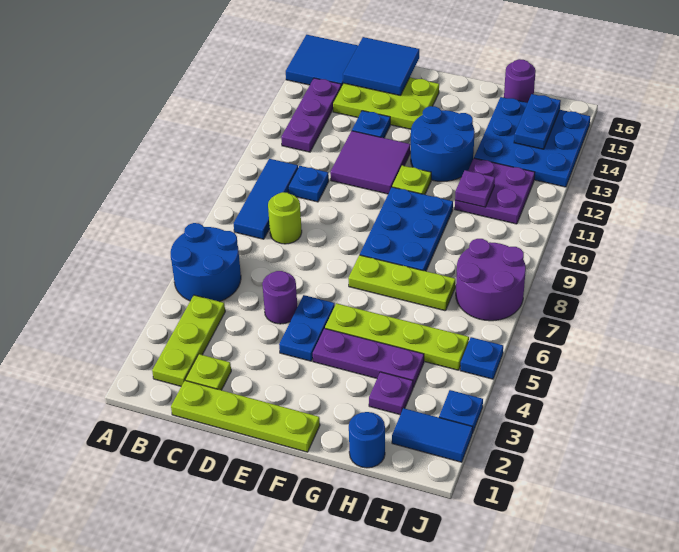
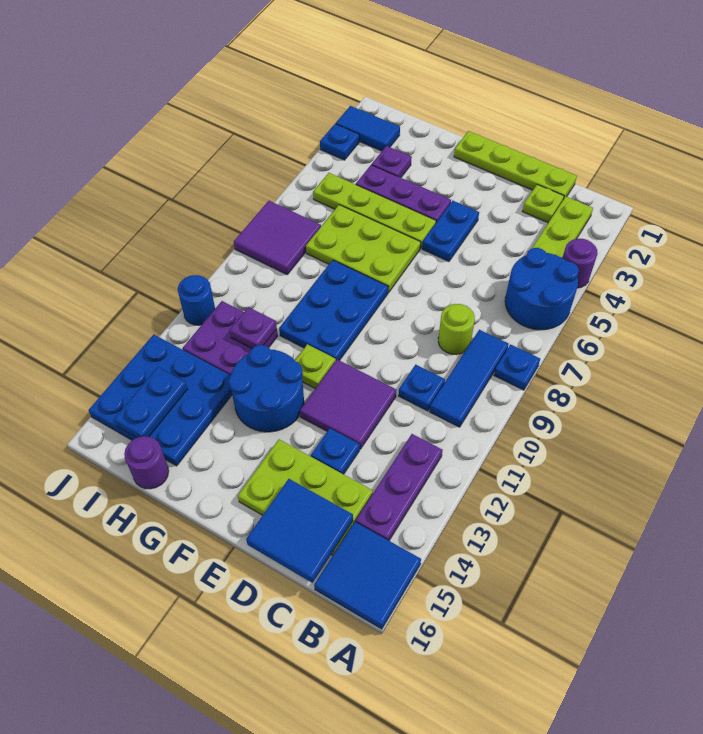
purple 1x1 round brick [262,271,297,324] -> purple 1x1 round brick moved to [563,239,598,288]
lime 1x3 plate [348,255,456,311] -> lime 2x3 plate [306,205,421,293]
blue 1x1 round brick [349,412,385,468] -> blue 1x1 round brick moved to [178,275,215,325]
purple 2x2 round brick [456,239,526,321] -> purple 2x2 tile [234,201,321,274]
blue 1x1 plate [460,337,503,379] -> blue 1x1 plate moved to [494,345,540,390]

